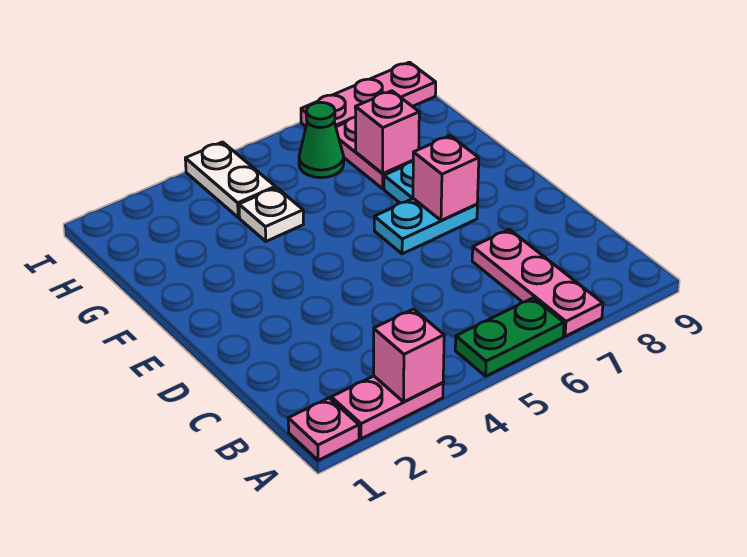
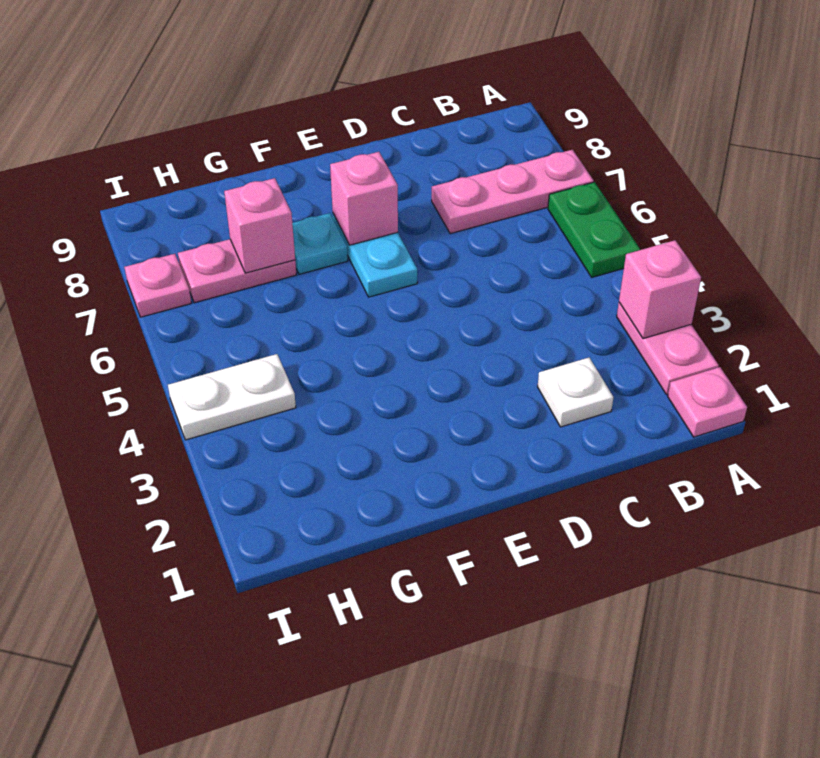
white 1x1 plate [239,188,303,241] -> white 1x1 plate moved to [538,358,613,427]
green 1x1 cone [299,102,344,178] -> none
pink 1x3 plate [301,62,436,127] -> pink 1x1 plate [124,254,191,317]

